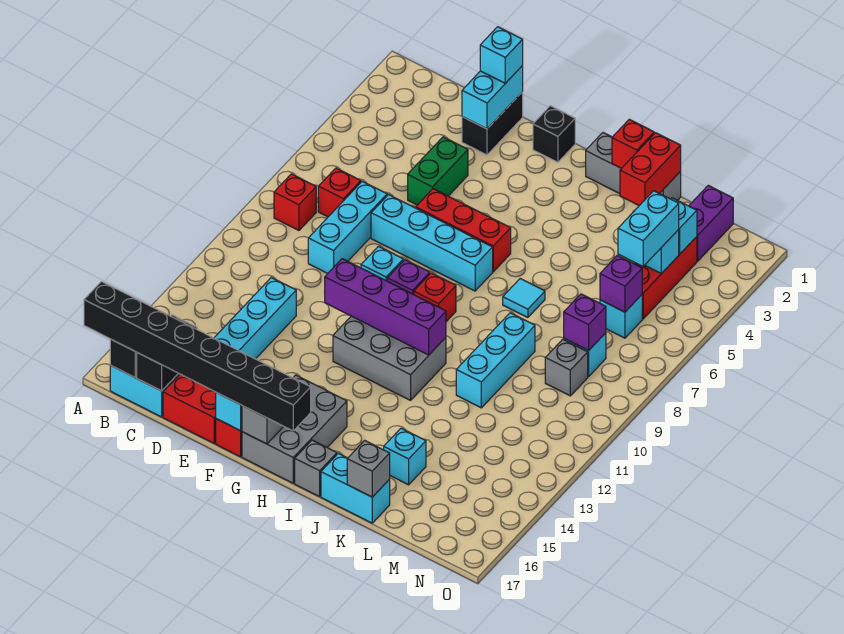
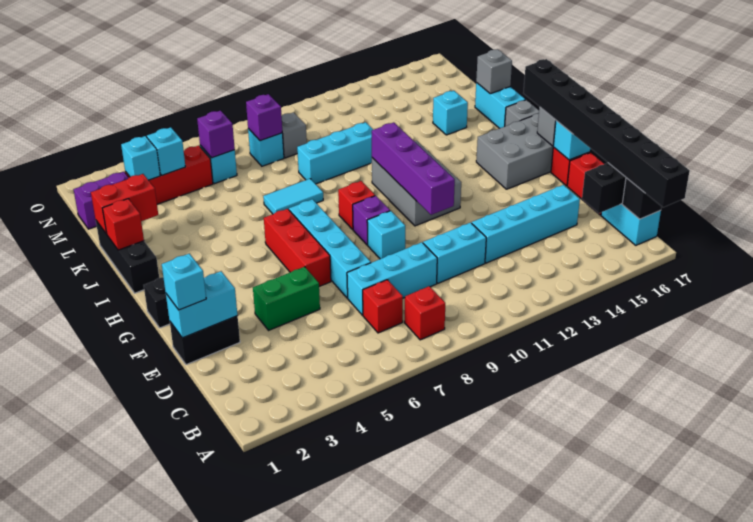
grey 1x3 brick [586,133,681,200] -> black 1x3 brick [96,221,159,293]
cyan 1x1 tile [503,279,545,318] -> cyan 1x2 tile [263,179,323,214]
cyan 1x2 brick [618,191,679,267] -> cyan 1x2 brick moved to [423,223,486,283]

